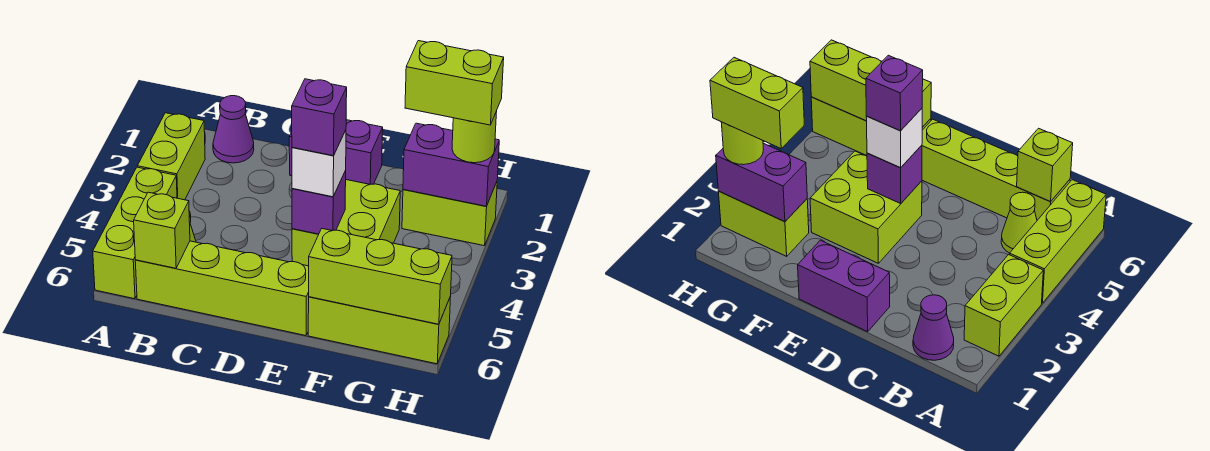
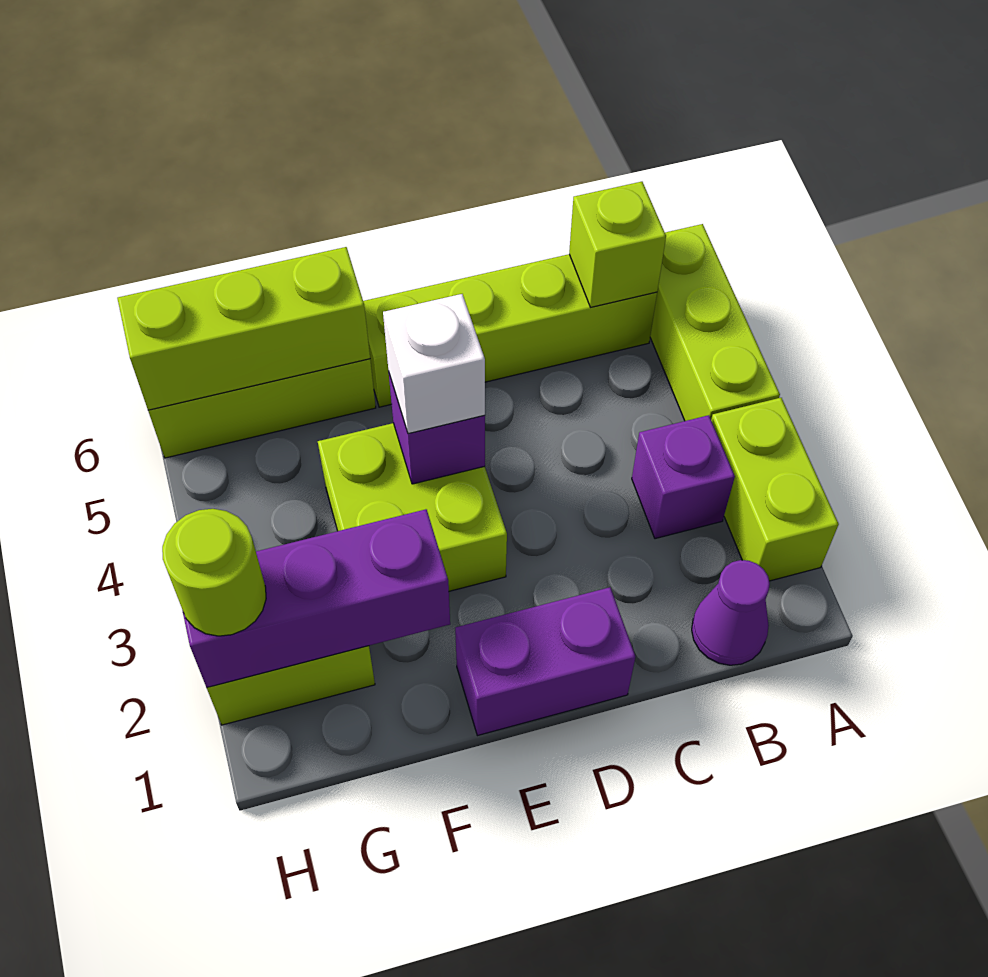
lime 1x1 cone [1001,192,1037,253] -> none
purple 1x1 brick [292,79,347,156] -> purple 1x1 brick moved to [632,415,735,539]
purple 1x2 brick [403,123,499,206] -> purple 1x3 brick [182,509,450,688]
lime 1x2 brick [405,41,504,125] -> none

